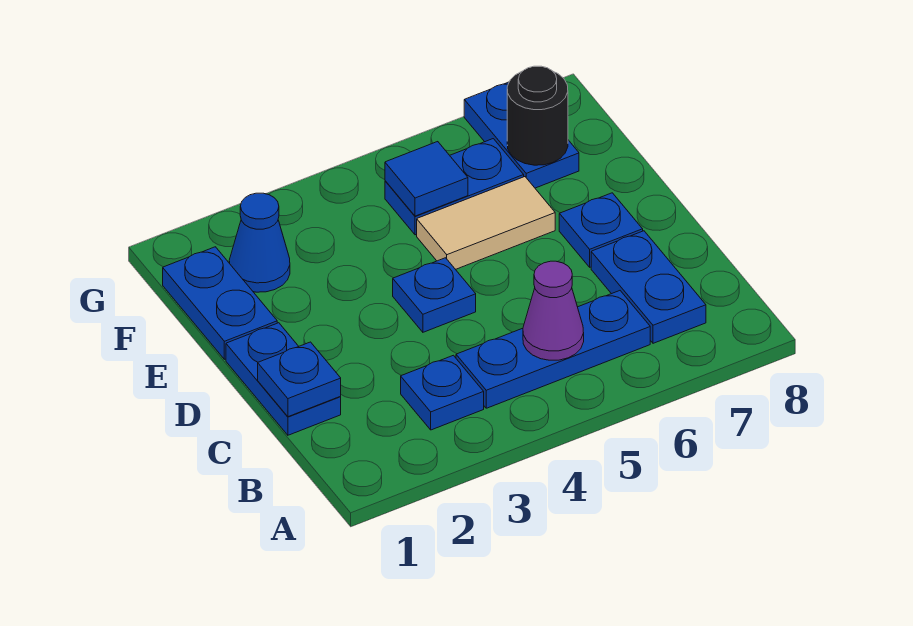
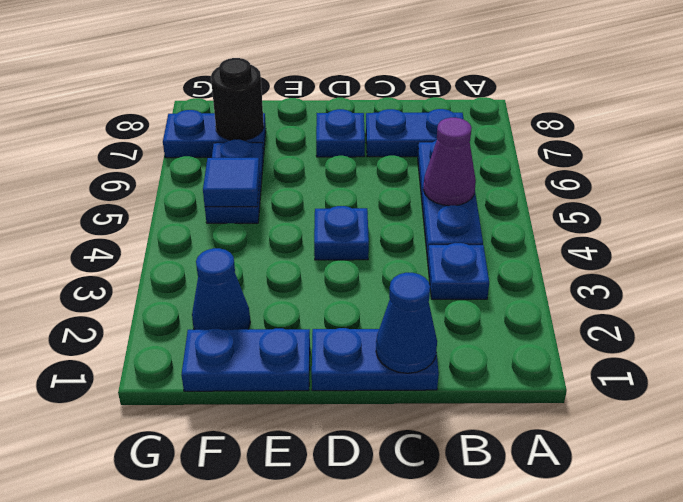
blue 1x1 plate [258,342,341,417] -> blue 1x1 cone [376,273,437,373]
tan 1x2 tile [417,177,555,269] -> none

